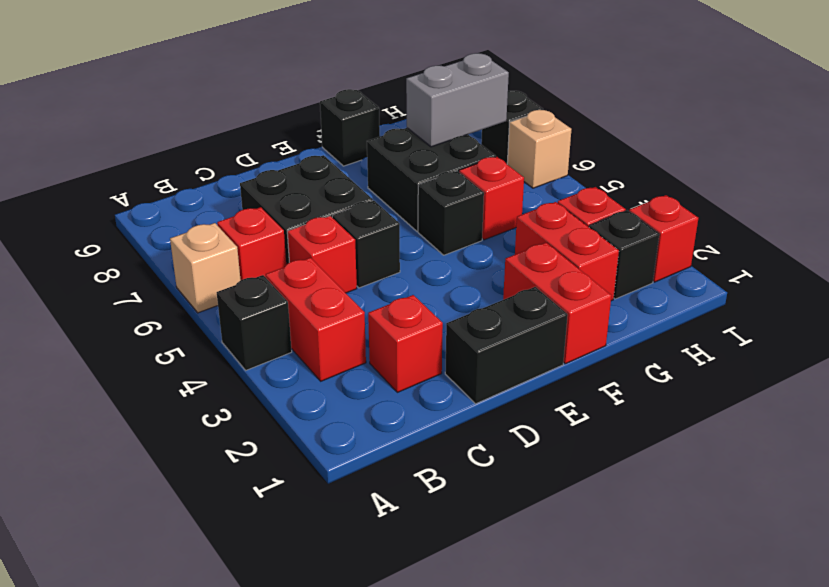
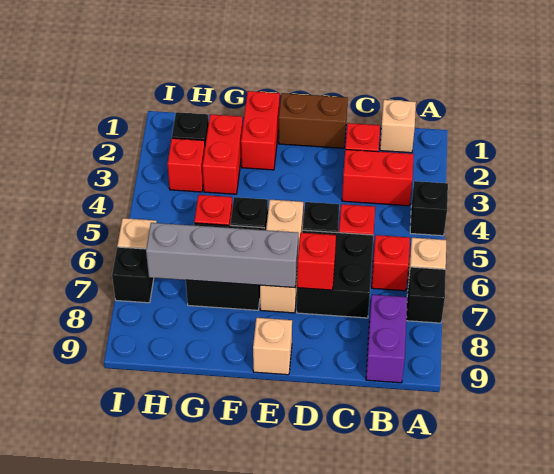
none -> tan 1x1 brick [380,100,416,153]
red 1x2 brick [266,258,366,381] -> red 1x2 brick turned to [342,149,414,206]
none -> purple 1x2 brick [366,295,407,383]
black 1x2 brick [445,287,568,404] -> brown 1x2 brick [279,93,348,148]
none -> tan 1x3 brick [260,200,303,313]
none -> tan 1x1 brick [253,318,292,375]
black 1x1 brick [320,89,380,166] -> black 1x1 brick moved to [406,267,446,323]
grey 1x2 brick [406,53,509,147] -> grey 1x4 brick [146,223,298,288]
red 1x1 brick [629,195,698,282] -> red 1x1 brick moved to [297,233,336,290]

